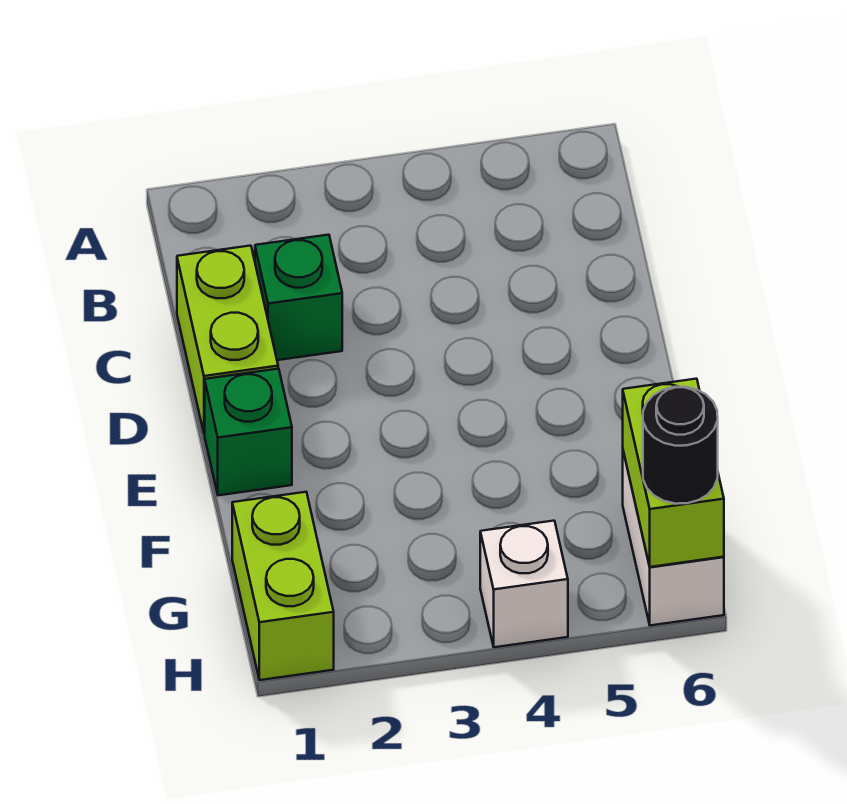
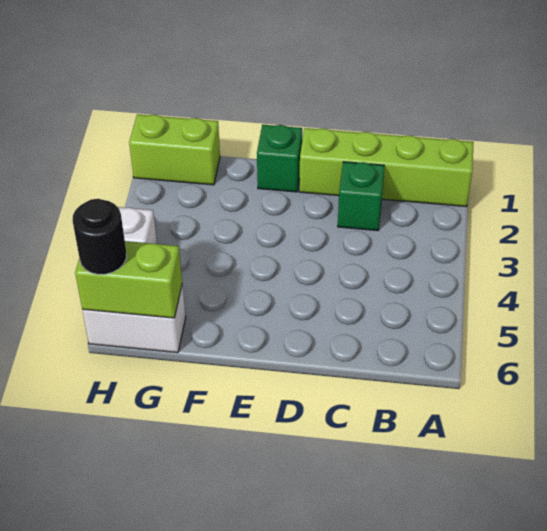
lime 1x2 brick [177,246,278,434] -> lime 1x4 brick [299,128,474,207]

